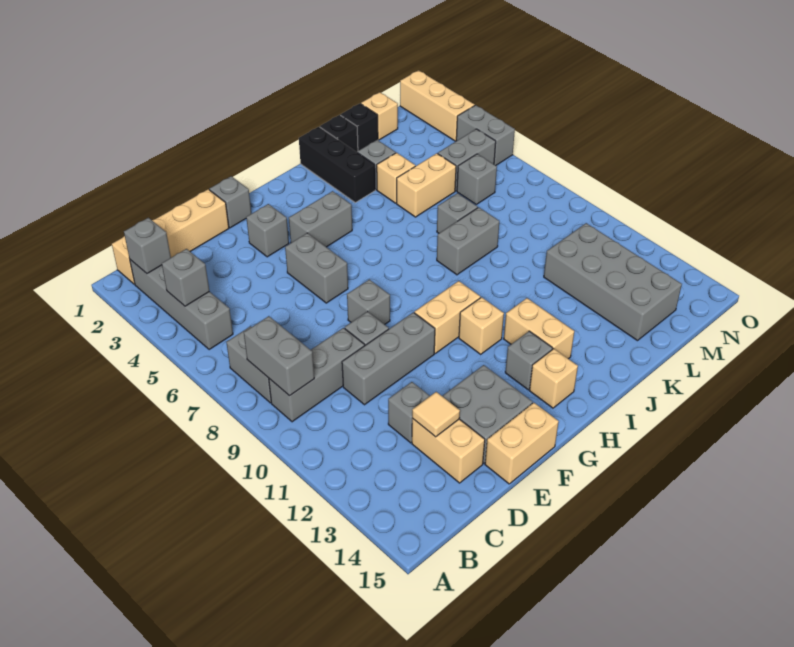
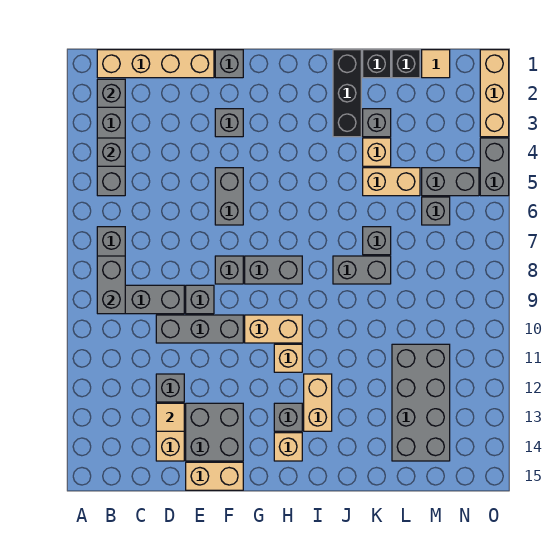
grey 1x2 brick [289,191,352,247] -> grey 1x2 brick moved to [245,256,302,284]
tan 1x1 brick [361,92,398,140] -> tan 1x1 tile [422,50,450,78]

